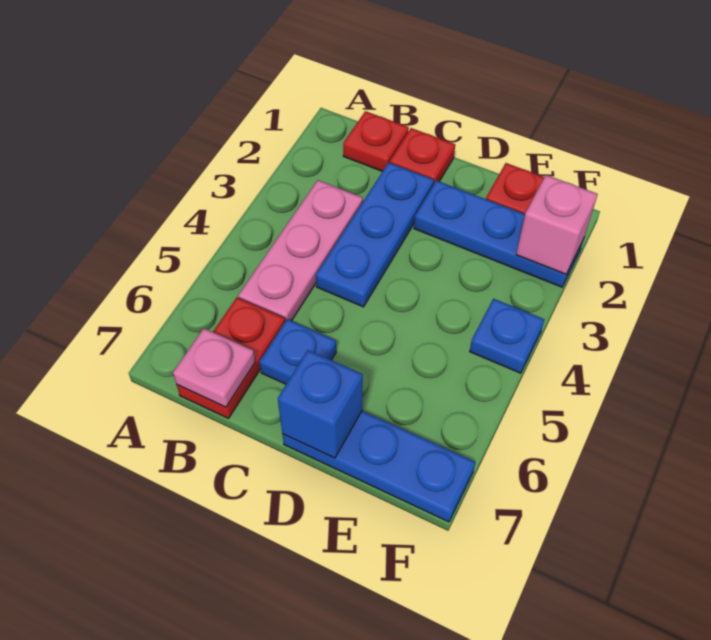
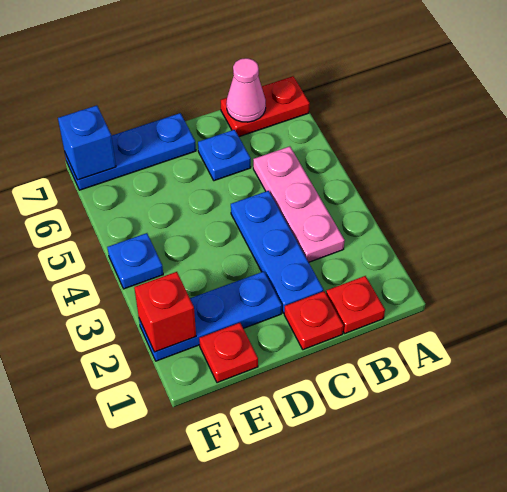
red 1x2 plate [177,298,285,418] -> red 1x2 plate turned to [221,76,310,137]
pink 1x1 plate [173,328,255,407] -> pink 1x1 cone [226,58,266,122]
blue 1x1 brick [278,350,363,458] -> blue 1x1 brick moved to [58,105,116,180]
pink 1x1 brick [516,175,598,274] -> red 1x1 brick [134,272,196,352]

